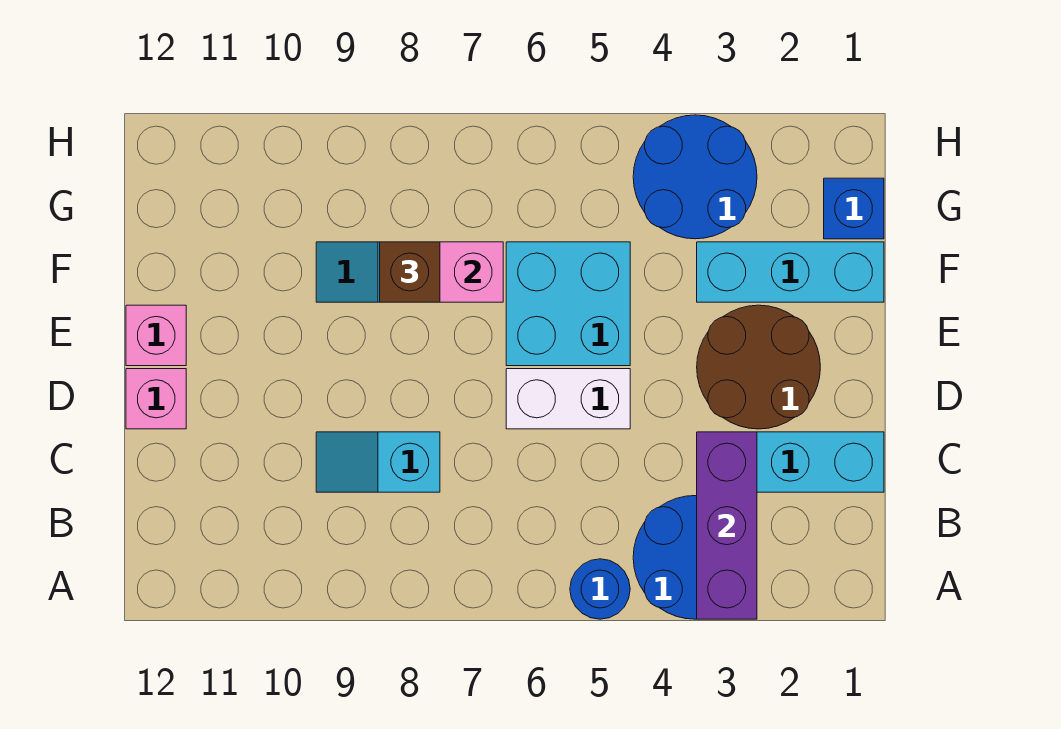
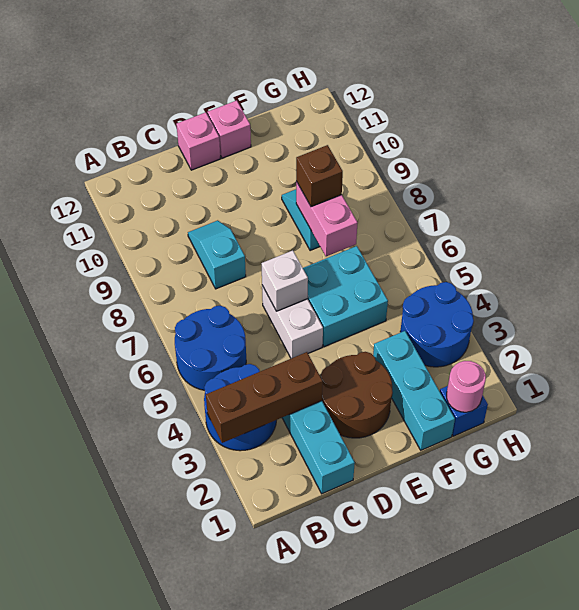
purple 1x3 brick [697,432,757,619] -> brown 1x3 brick [206,352,323,443]
blue 1x1 round brick [570,559,630,619] -> blue 2x2 round brick [175,306,246,390]
none -> white 1x1 brick [262,250,308,311]
none -> pink 1x1 round brick [447,361,486,412]

